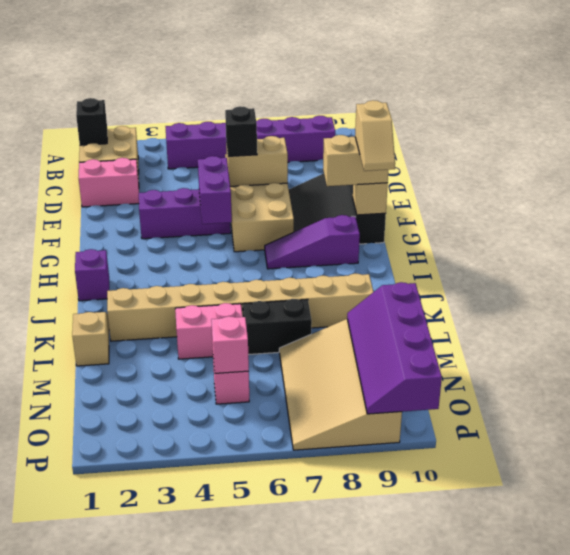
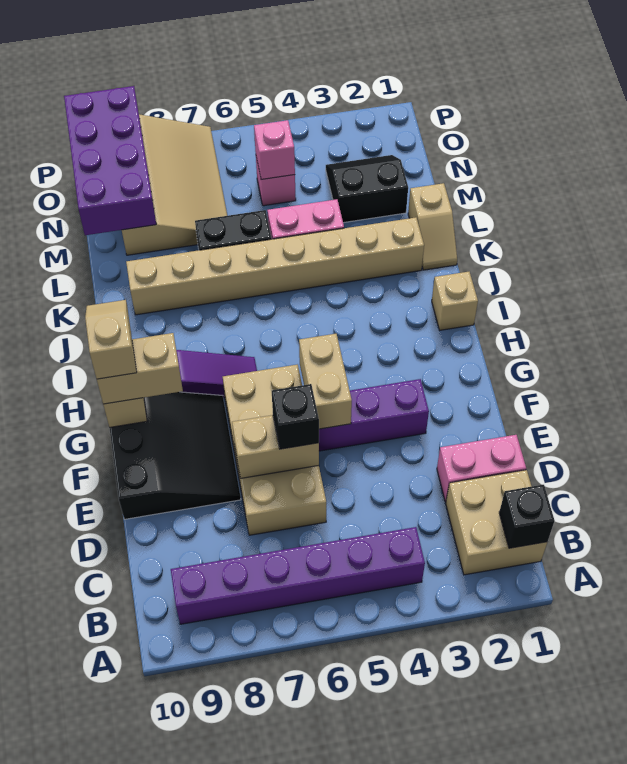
purple 1x2 brick [198,156,232,224] -> tan 1x2 brick [299,334,352,429]
purple 1x1 brick [75,249,109,301] -> tan 1x1 brick [432,272,478,330]
none -> black 2x2 slope [326,155,408,223]
purple 2x4 slope [347,282,442,414] -> purple 2x4 brick [64,86,156,235]

